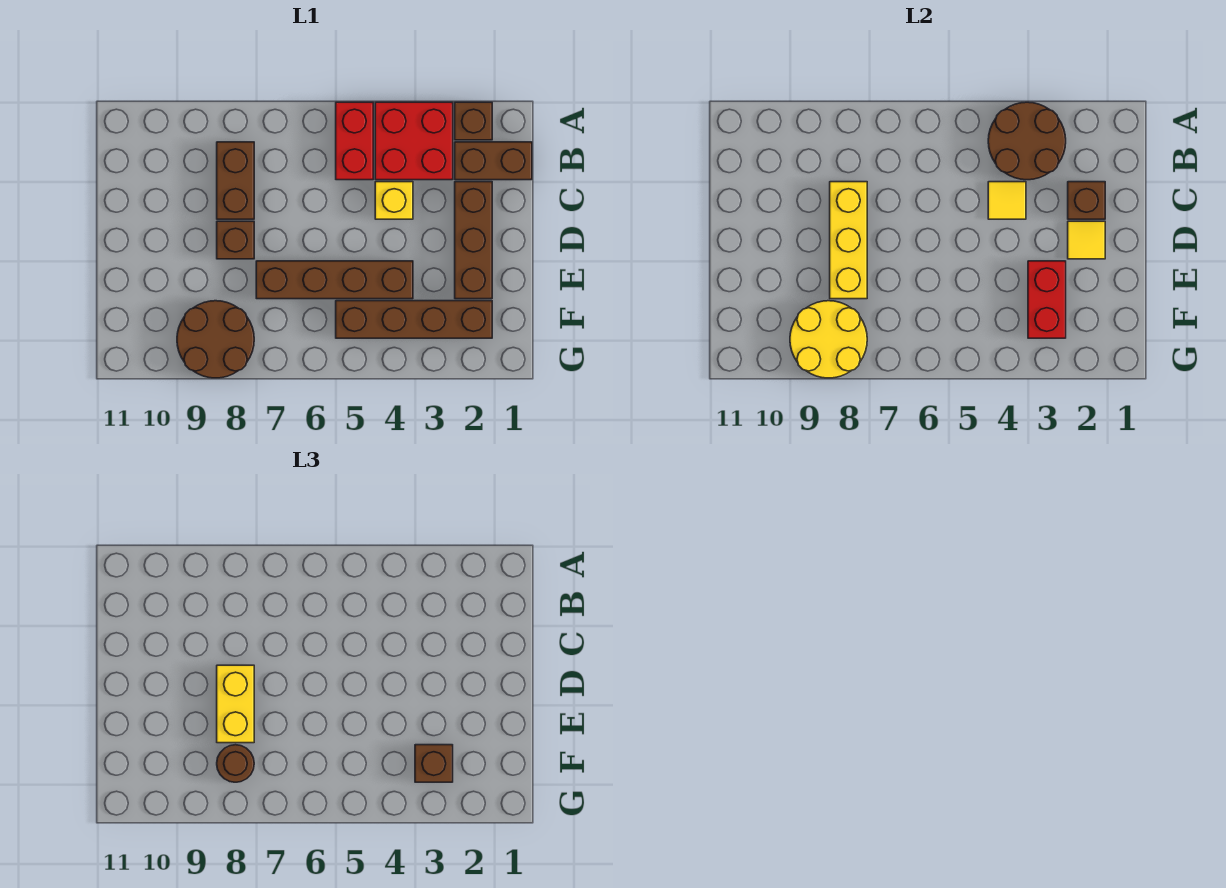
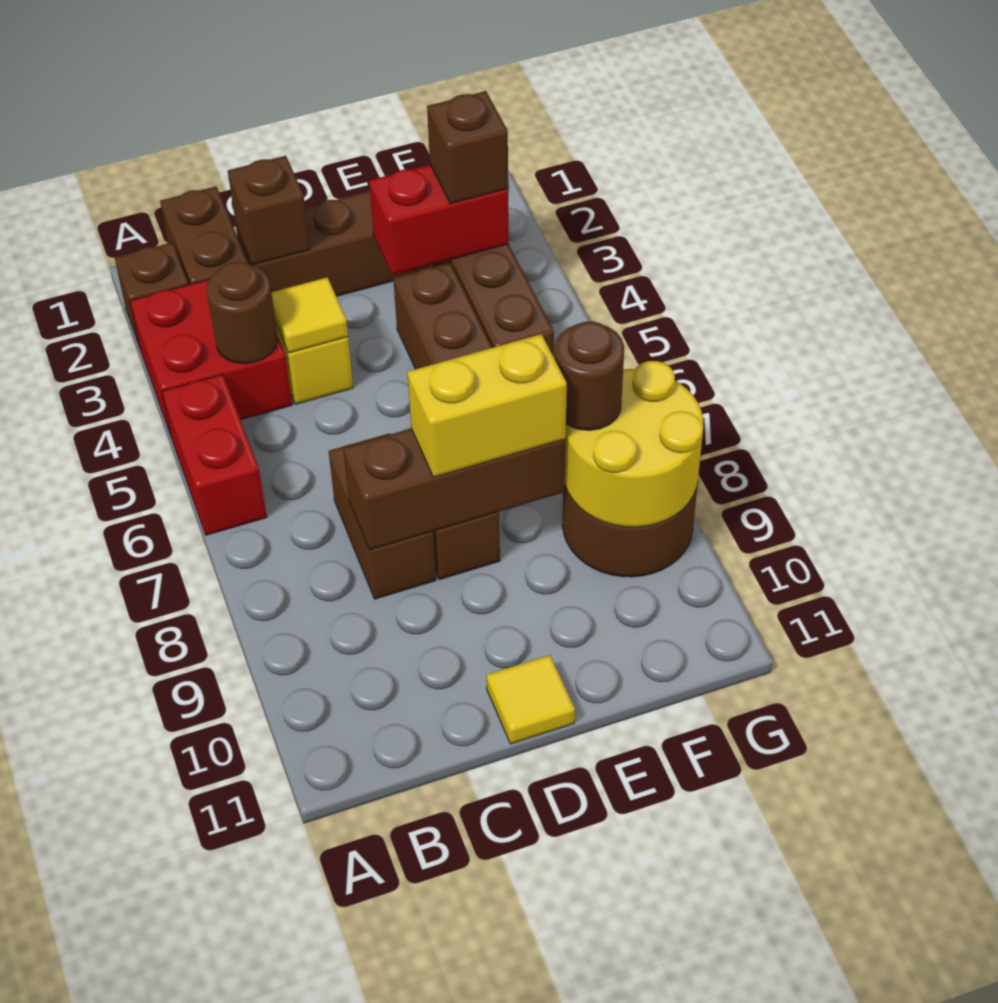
brown 2x2 round brick [988,102,1066,180] -> brown 1x1 round brick [206,262,278,364]
red 1x2 brick [336,102,373,180] -> red 1x2 brick turned to [162,374,267,535]
brown 1x2 brick [217,142,254,219] -> brown 1x2 brick turned to [329,433,436,599]
yellow 1x3 brick [830,182,867,299] -> brown 1x3 brick [343,429,565,550]
yellow 1x1 tile [1068,221,1105,259] -> yellow 1x1 tile moved to [486,655,575,744]

